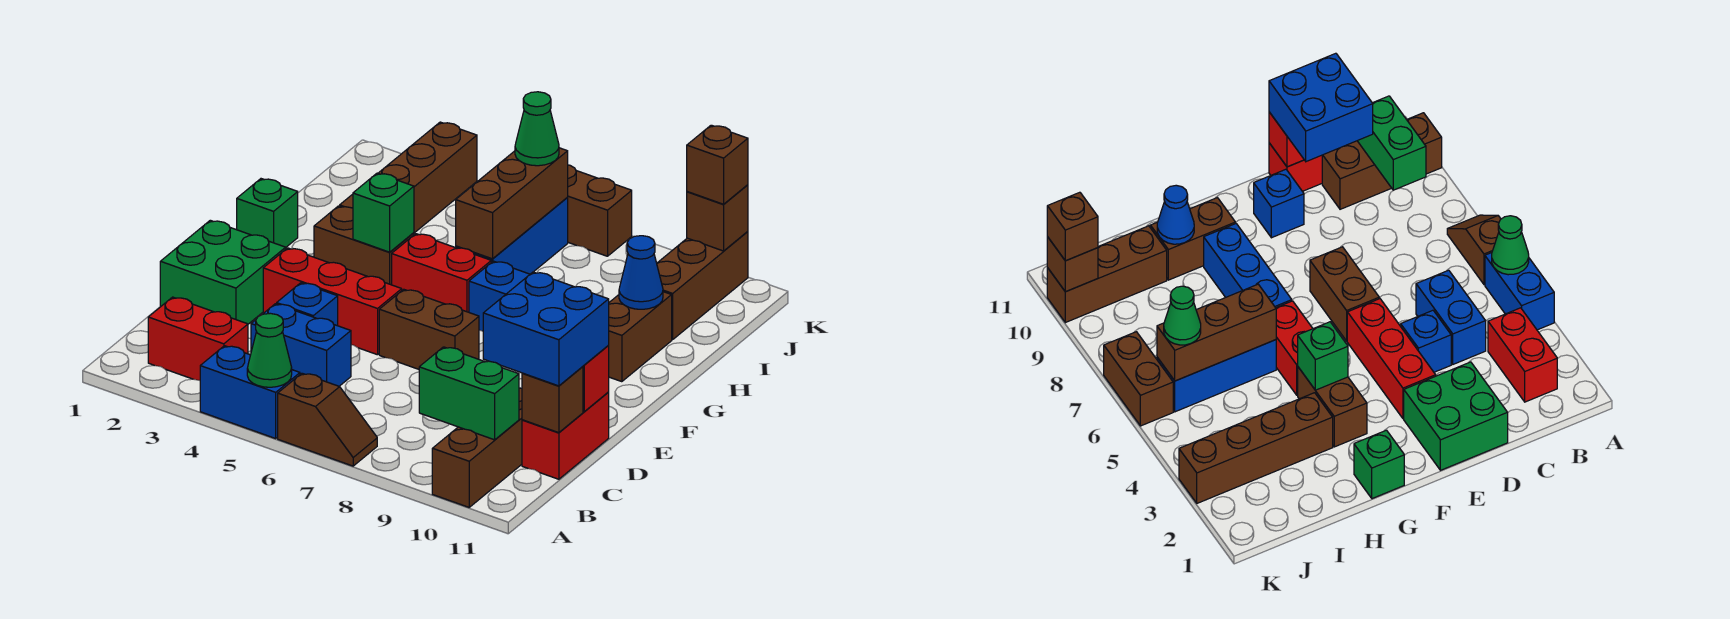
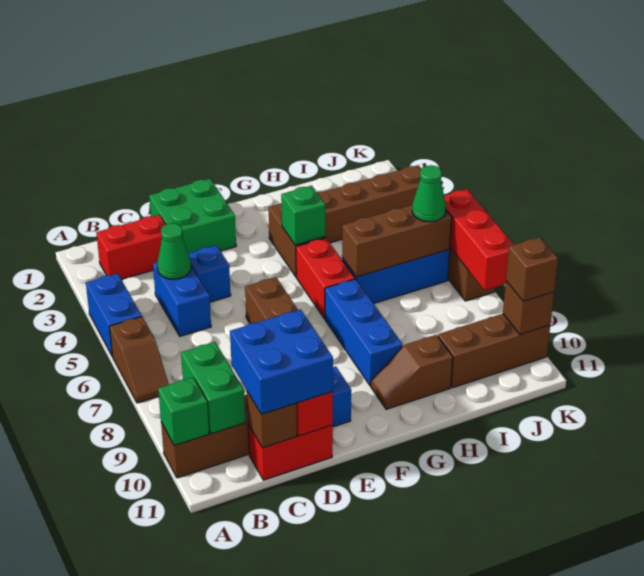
green 1x1 cone [247,313,292,387] -> green 1x1 cone moved to [157,223,191,279]
red 1x2 brick [148,297,248,380] -> red 1x2 brick turned to [96,215,166,279]
red 1x3 brick [263,248,402,355] -> red 1x3 brick moved to [444,189,514,290]
green 1x1 brick [237,179,298,247] -> green 1x1 brick moved to [158,377,209,446]
brown 1x2 brick [608,292,672,382] -> brown 1x2 slope [371,335,453,409]
blue 1x1 cone [619,236,663,309] -> none

